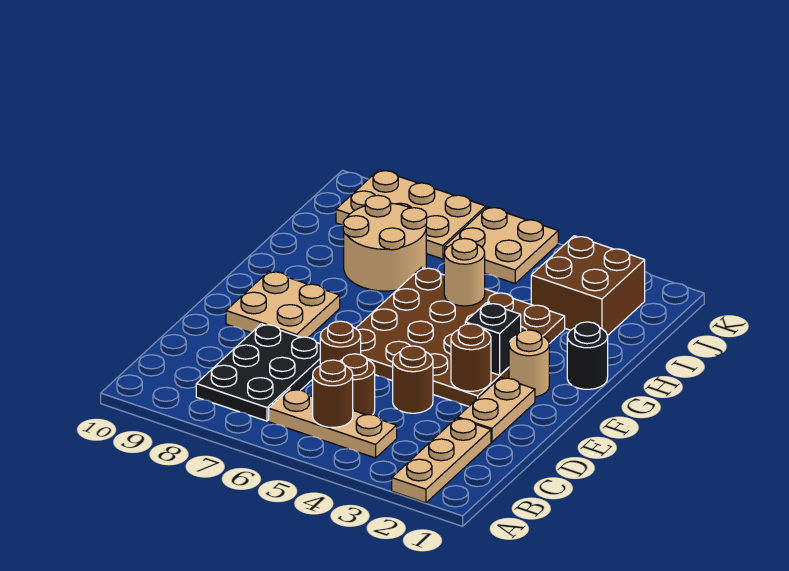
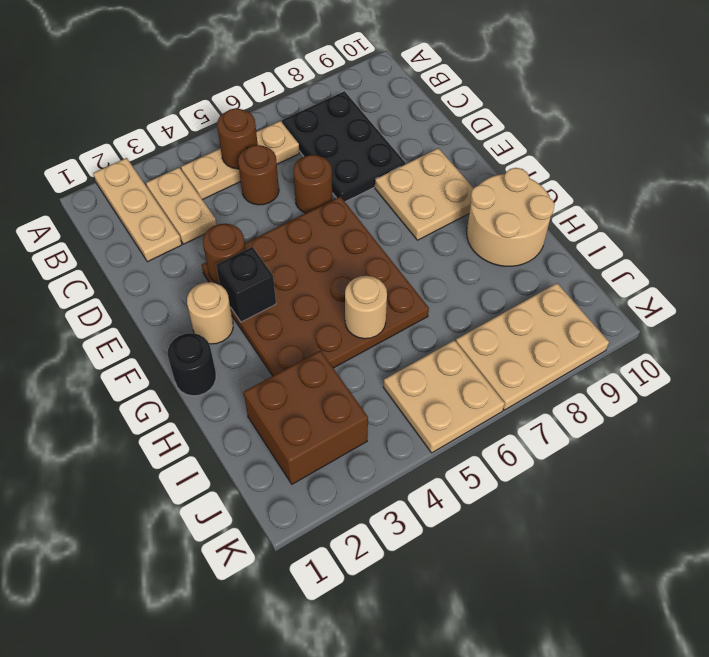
tan 1x2 plate [458,377,535,442] -> tan 1x2 plate moved to [146,168,217,244]
brown 1x1 round brick [393,346,433,413] -> none
tan 2x2 round brick [343,195,427,291] -> tan 2x2 round brick moved to [467,168,555,266]

